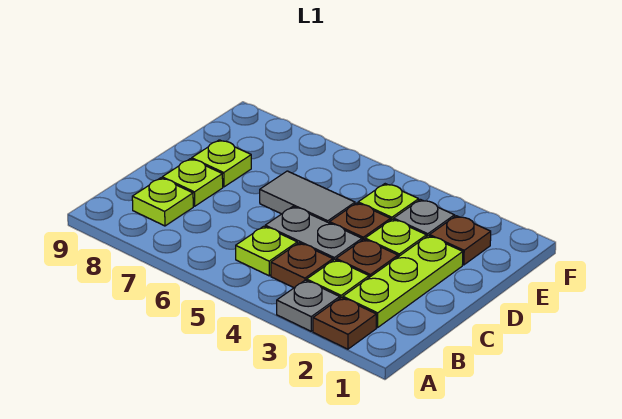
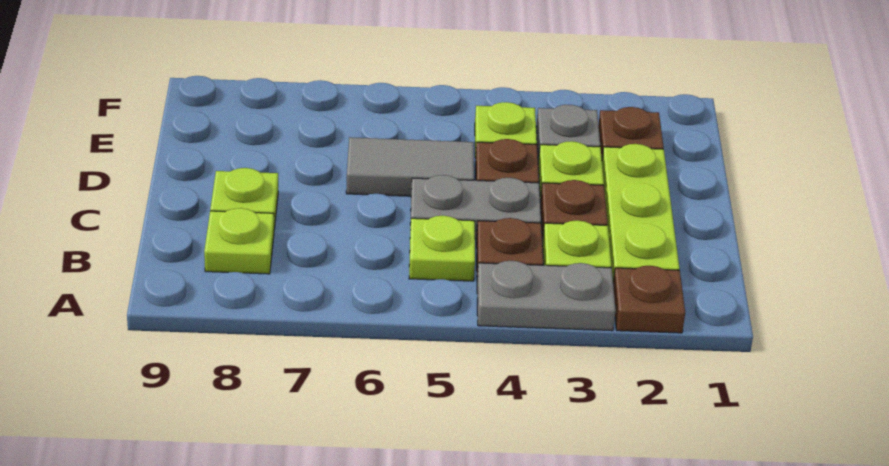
grey 1x1 plate [277,280,340,331] -> grey 1x2 plate [477,261,616,331]
lime 1x1 plate [192,140,251,187] -> none

